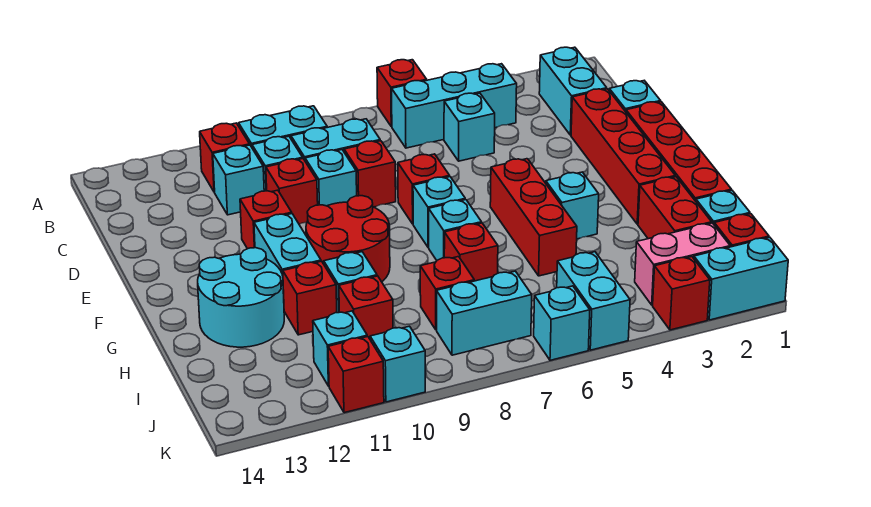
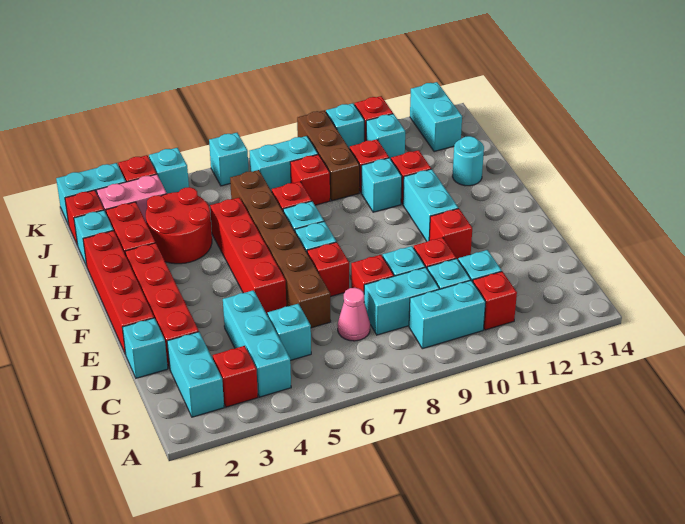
red 1x1 brick [377,60,427,127] -> red 1x1 brick moved to [213,346,258,407]
cyan 1x3 brick [392,64,517,148] -> cyan 1x3 brick turned to [223,290,291,397]
none -> pink 1x1 cone [338,288,370,341]
none -> brown 1x6 brick [230,170,331,328]
red 1x3 brick [490,159,577,276] -> red 1x4 brick [210,198,286,314]
red 2x2 round brick [306,196,390,282] -> red 2x2 round brick moved to [146,187,212,264]
cyan 1x1 brick [546,172,599,239] -> cyan 1x1 brick moved to [149,148,189,194]
cyan 2x2 round brick [198,248,284,347] -> cyan 1x1 round brick [452,136,484,186]
none -> brown 1x3 brick [297,110,360,201]
cyan 1x2 brick [557,252,630,350] -> cyan 1x2 brick moved to [410,82,462,152]

